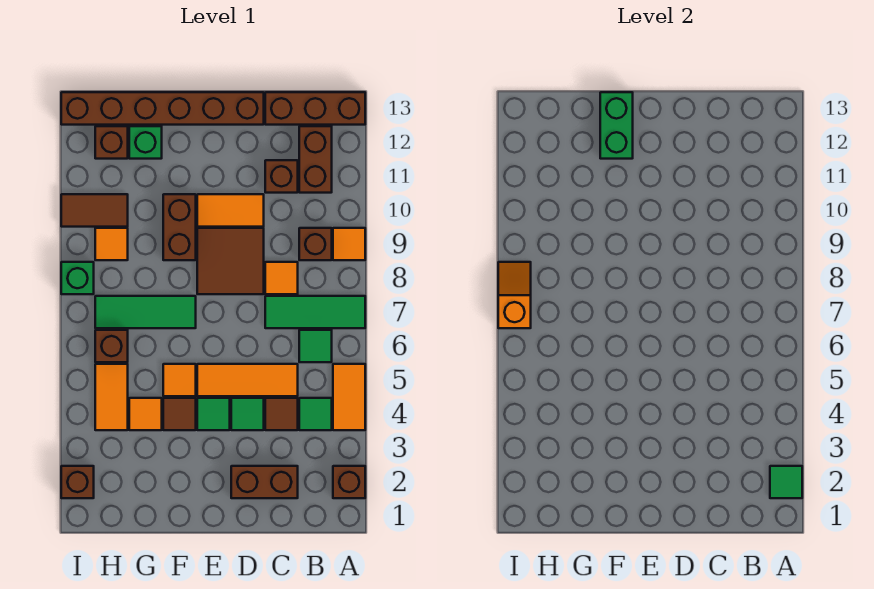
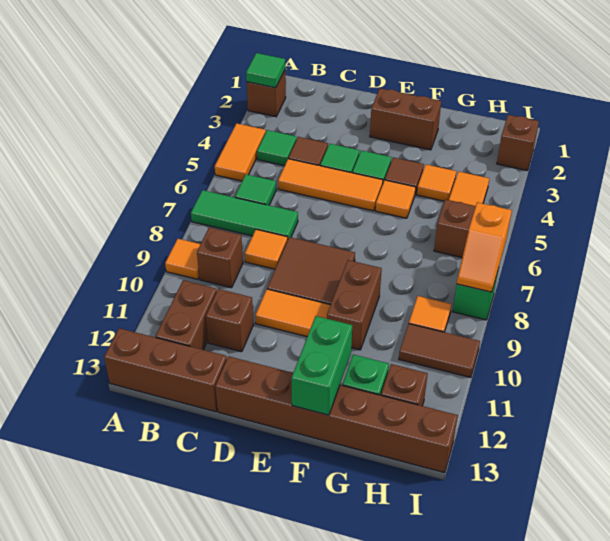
brown 1x2 brick [231,466,298,498] -> brown 1x2 brick moved to [370,88,441,150]
green 1x3 tile [95,296,196,328] -> none

